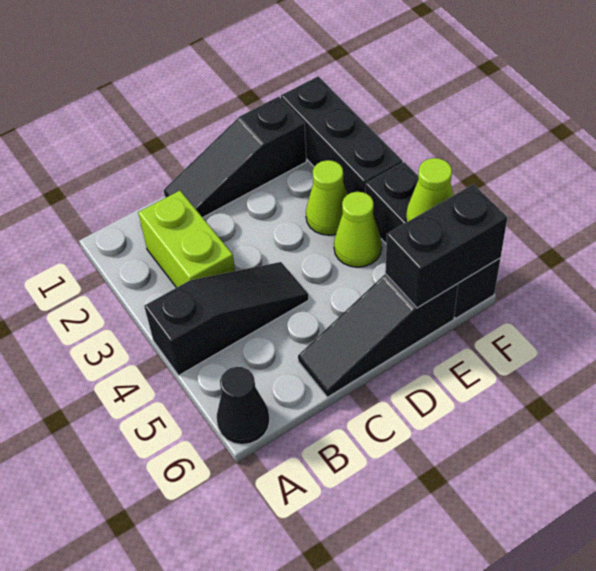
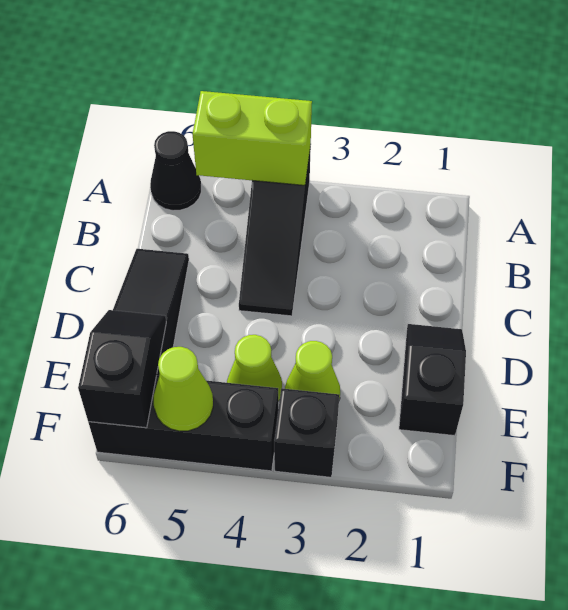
lime 1x2 brick [138,191,235,288] -> lime 1x2 brick moved to [193,91,312,185]
black 1x3 slope [164,97,307,217] -> black 1x2 slope [399,324,466,436]
black 1x2 brick [385,184,508,308] -> black 1x2 slope [78,310,166,428]
black 1x3 brick [281,76,403,194] -> black 1x1 brick [274,388,340,477]

